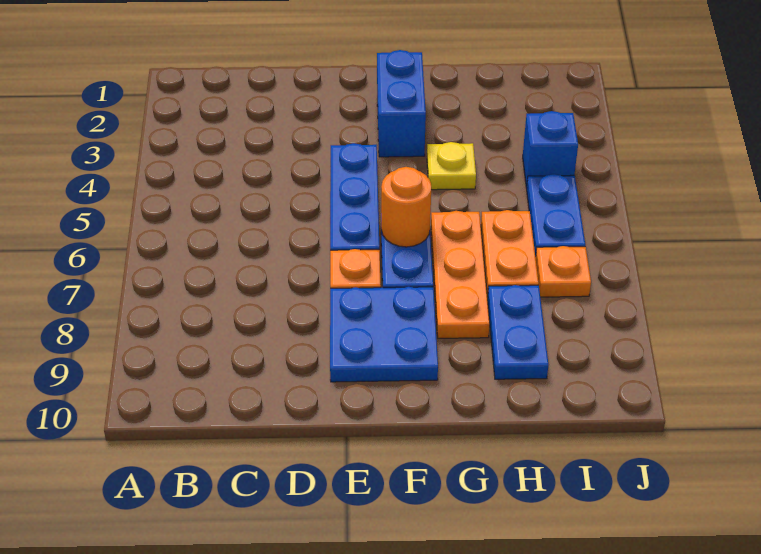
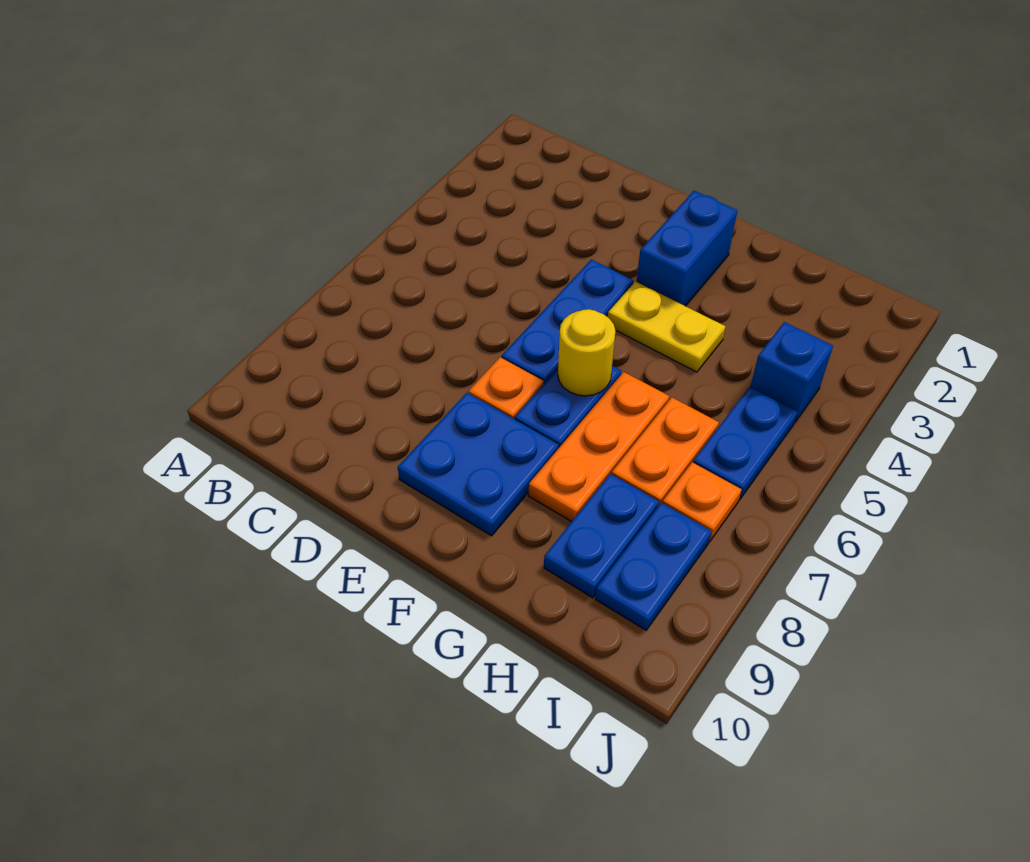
orange 1x1 round brick [381,167,431,247] -> yellow 1x1 round brick [558,309,616,396]
yellow 1x1 plate [427,142,476,190] -> yellow 1x2 plate [608,282,726,372]
none -> blue 1x2 plate [596,503,711,630]

